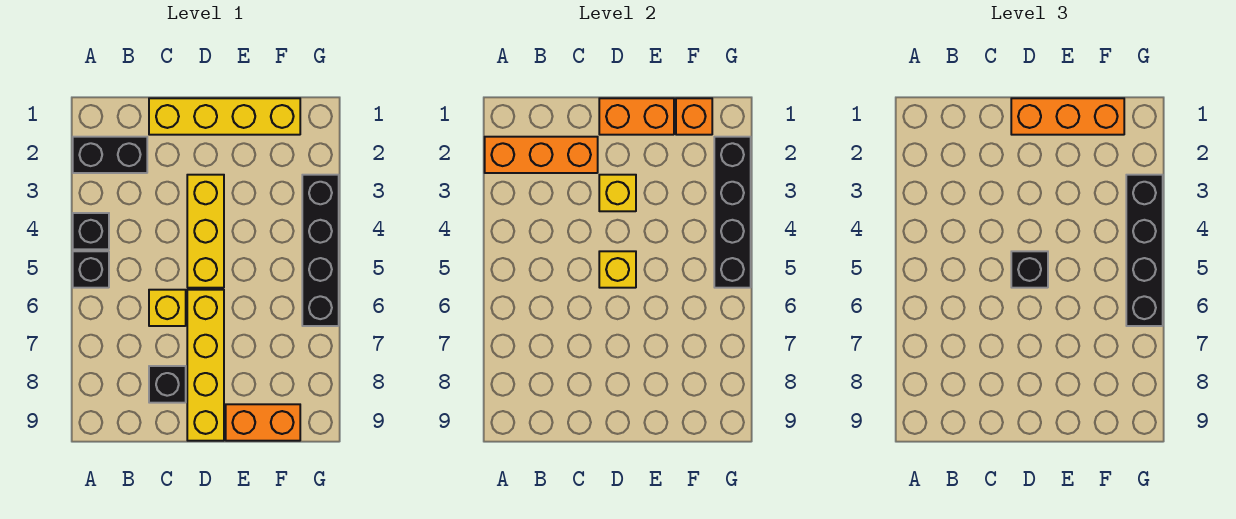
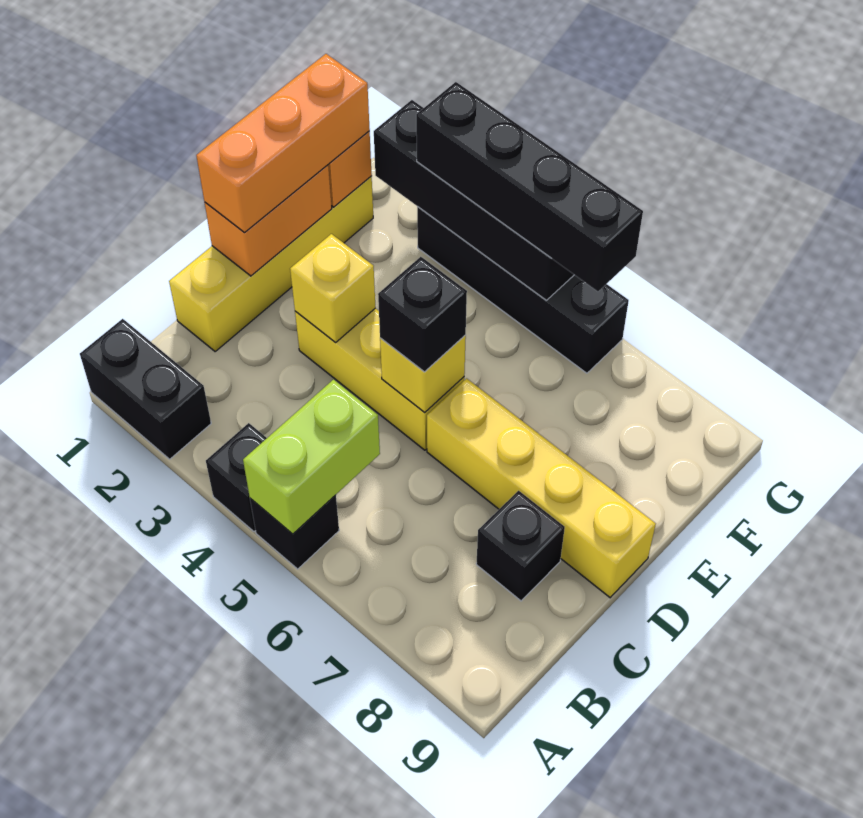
black 1x2 brick [73,137,147,173] -> black 1x2 brick turned to [80,319,211,459]
orange 1x3 brick [485,137,598,173] -> none
none -> lime 1x2 brick [243,380,380,534]
yellow 1x1 brick [149,290,186,326] -> none
orange 1x2 brick [226,404,300,441] -> none

